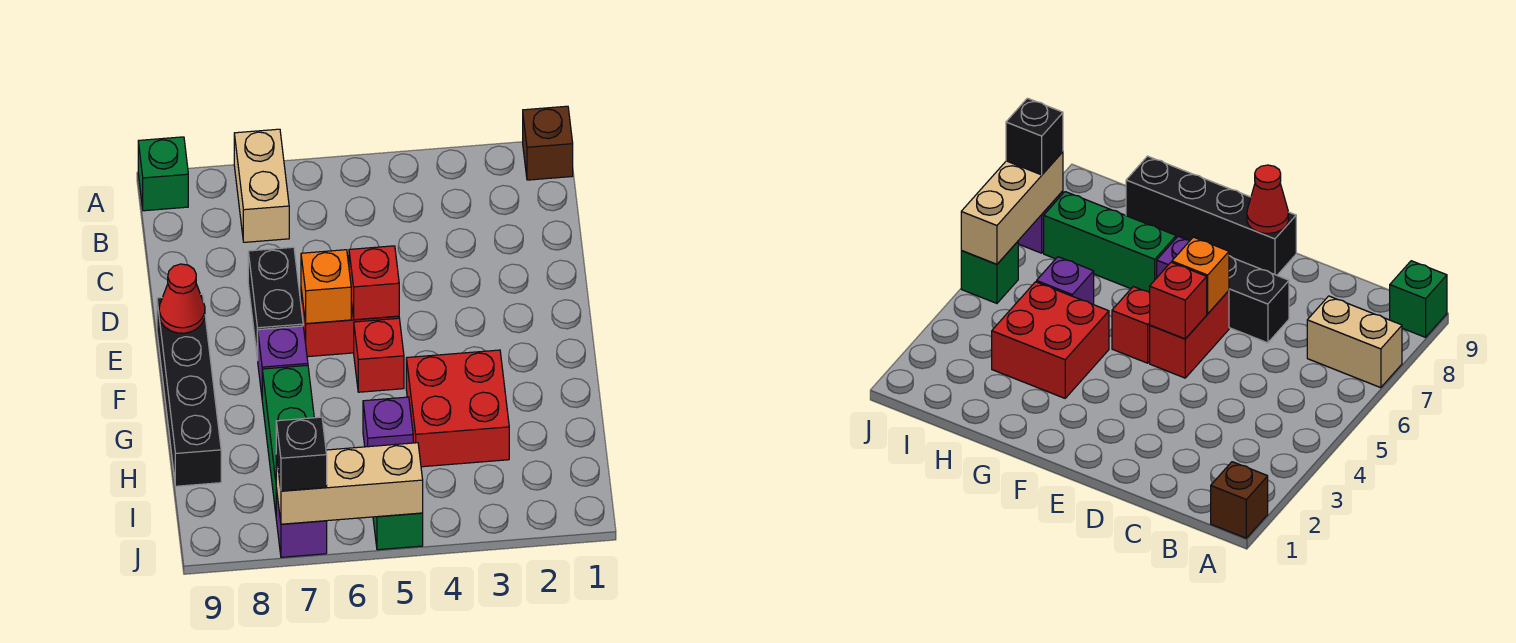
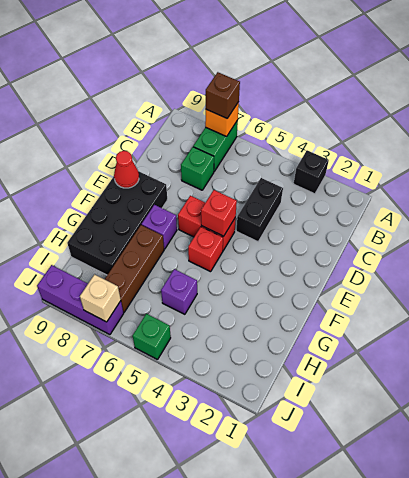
brown 1x1 brick [523,106,573,180] -> brown 1x1 brick moved to [206,72,240,118]
tan 1x2 brick [234,129,289,242] -> green 1x2 brick [193,120,238,171]
green 1x1 brick [138,137,188,211] -> green 1x1 brick moved to [181,147,214,190]
black 1x2 brick [248,247,303,360] -> black 1x2 brick moved to [236,178,283,242]
orange 1x1 brick [301,250,351,324] -> orange 1x1 brick moved to [205,102,239,137]
black 1x4 brick [157,294,221,486] -> black 2x4 brick [67,171,167,275]
red 2x2 brick [406,350,509,467] -> none
green 1x3 brick [262,365,314,512] -> brown 1x3 brick [105,225,164,312]
tan 1x3 brick [276,443,423,524] -> tan 1x1 brick [80,274,121,322]
purple 1x1 brick [276,488,327,557] -> purple 1x3 brick [37,265,124,335]
black 1x1 brick [276,417,327,491] -> black 1x1 brick moved to [294,150,329,194]

